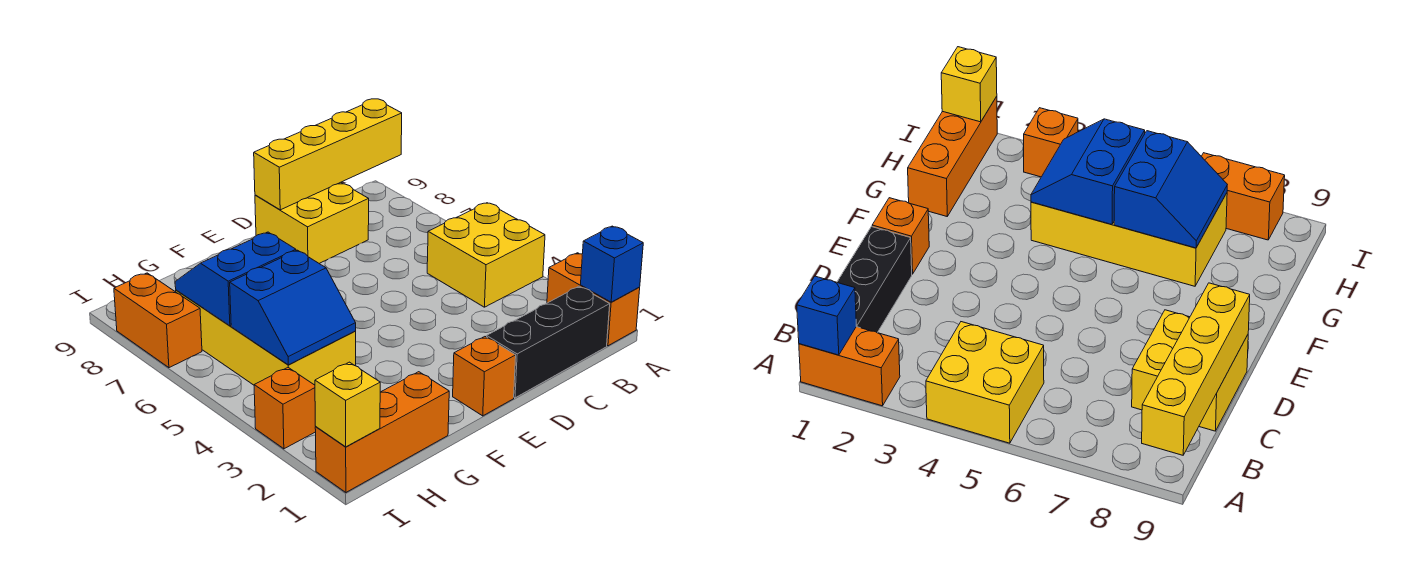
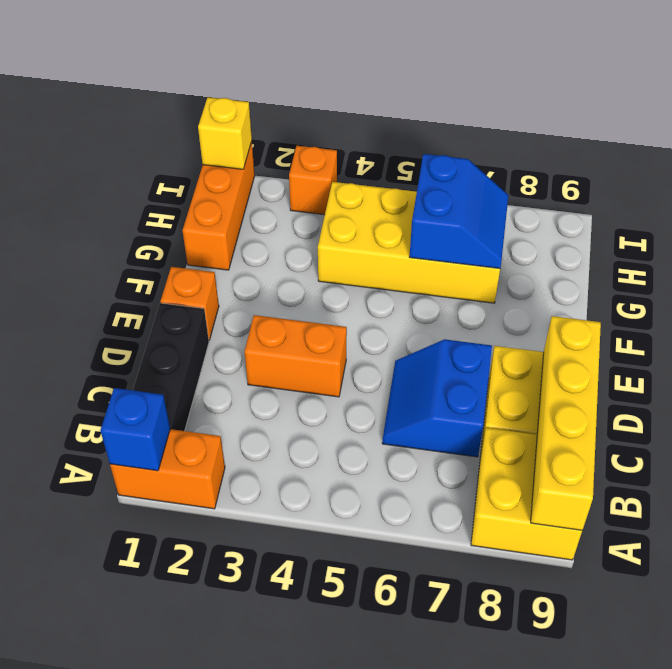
yellow 2x2 brick [427,203,545,307] -> yellow 2x2 brick moved to [471,428,582,560]
blue 2x2 slope [230,250,356,365] -> blue 2x2 slope moved to [382,339,492,457]
orange 1x2 brick [114,273,202,368] -> orange 1x2 brick moved to [244,315,347,397]

